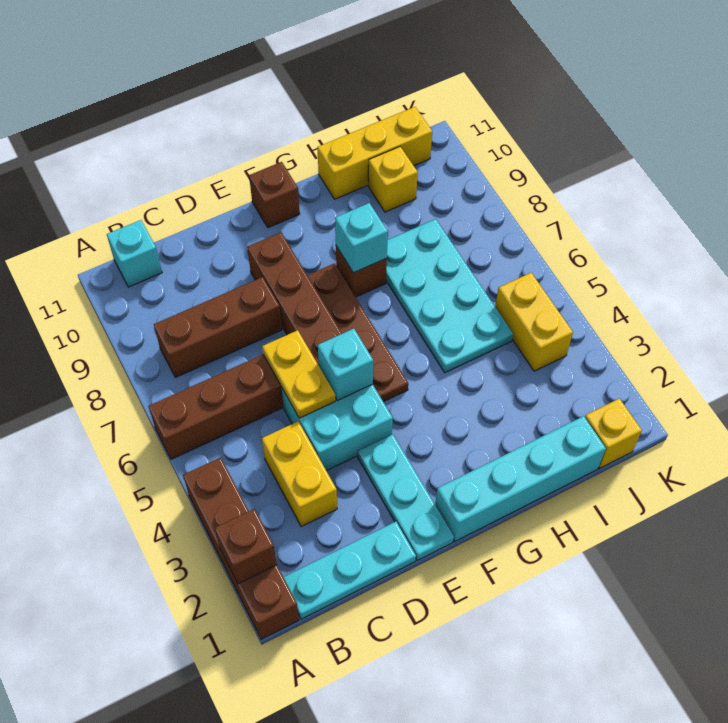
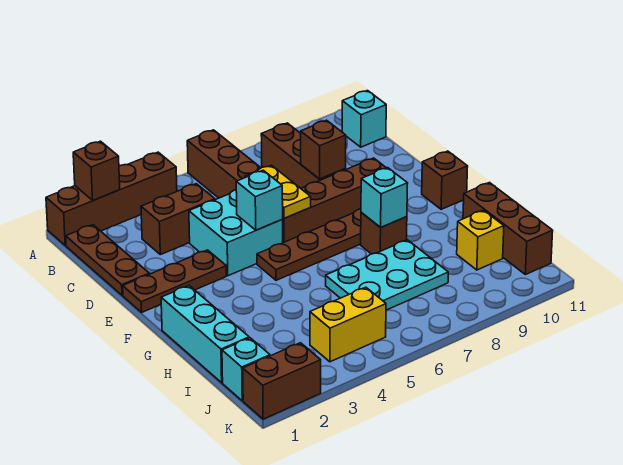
cyan 1x3 plate [283,522,416,619] -> brown 1x3 plate [66,225,149,295]
yellow 1x2 brick [262,422,337,527] -> brown 1x2 brick [141,184,215,255]
yellow 1x2 plate [262,330,335,418] -> yellow 1x2 plate turned to [245,165,311,218]
none -> brown 1x1 brick [301,120,346,179]
cyan 1x3 plate [358,434,454,560] -> brown 1x3 plate [123,250,226,312]
cyan 1x4 brick [435,416,606,541] -> cyan 1x3 brick [161,286,249,383]
cyan 2x4 plate [386,219,513,373] -> cyan 2x3 plate [326,240,448,310]
yellow 1x3 brick [317,107,432,199] -> brown 1x3 brick [463,183,553,275]
yellow 1x1 brick [585,399,642,468] -> cyan 1x1 brick [222,338,270,401]
none -> brown 1x2 brick [243,343,321,419]

